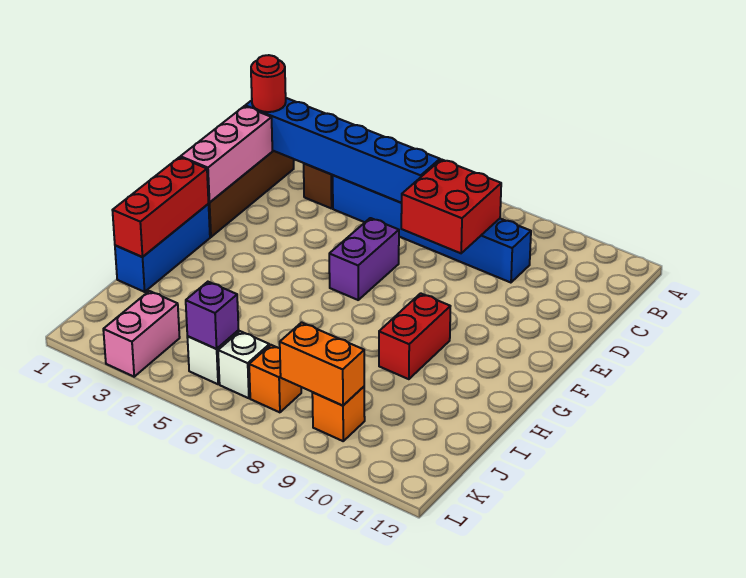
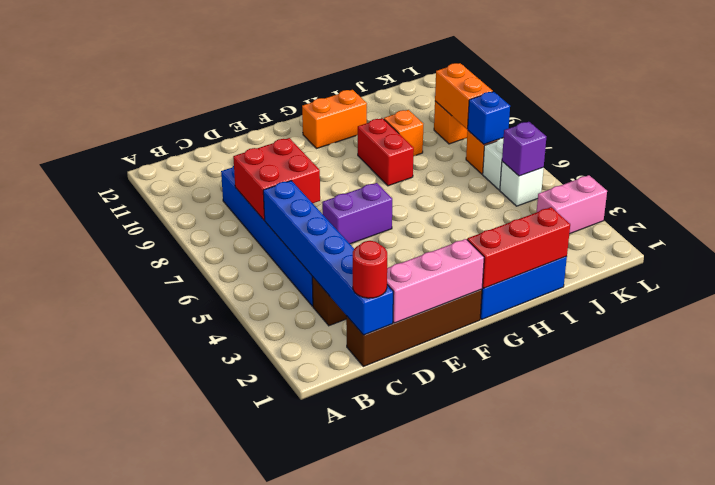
red 1x2 brick [379,293,450,379] -> red 1x2 brick turned to [358,118,414,186]
none -> orange 1x2 brick [302,90,367,149]
none -> orange 1x1 brick [384,110,423,156]
none -> blue 1x1 brick [468,92,510,144]

